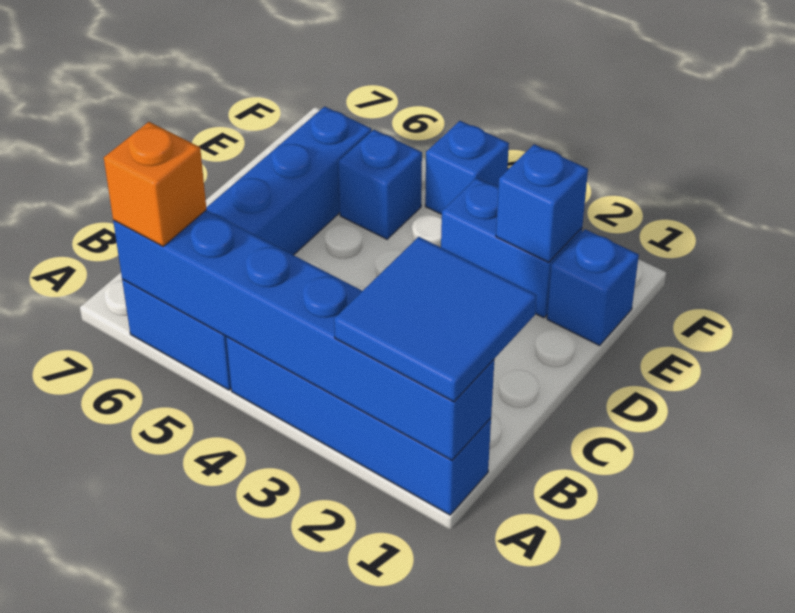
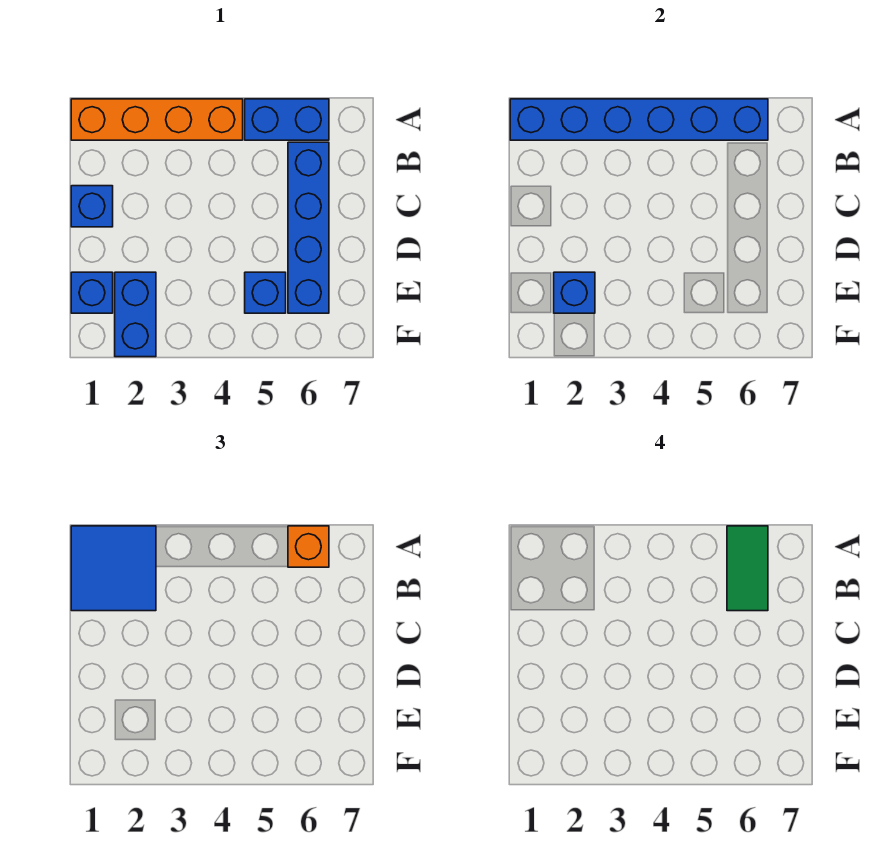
blue 1x4 brick [226,337,491,515] -> orange 1x4 brick [71,99,243,140]
none -> green 1x2 tile [727,526,768,611]
blue 1x2 brick [441,178,582,318] -> blue 1x2 brick turned to [115,272,156,357]
blue 1x1 brick [425,121,509,214] -> blue 1x1 brick moved to [71,186,113,227]

